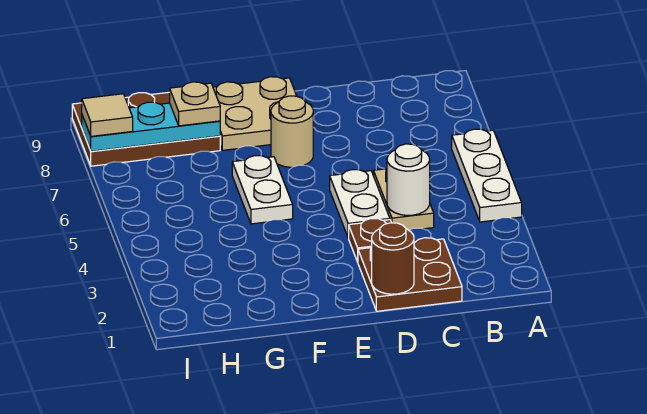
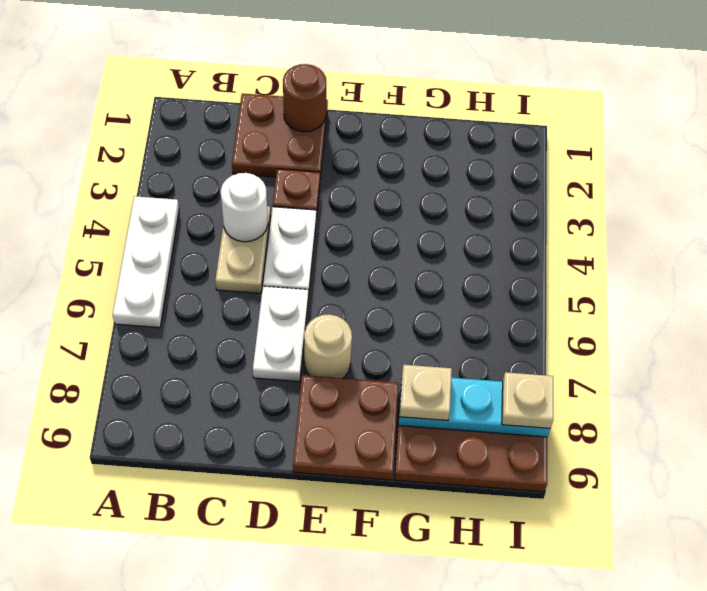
tan 2x2 plate [213,77,296,150] -> brown 2x2 plate [293,375,399,480]
white 1x2 plate [232,156,293,224] -> white 1x2 plate moved to [253,286,308,382]
tan 1x1 tile [82,94,133,136] -> tan 1x1 plate [502,372,553,428]

